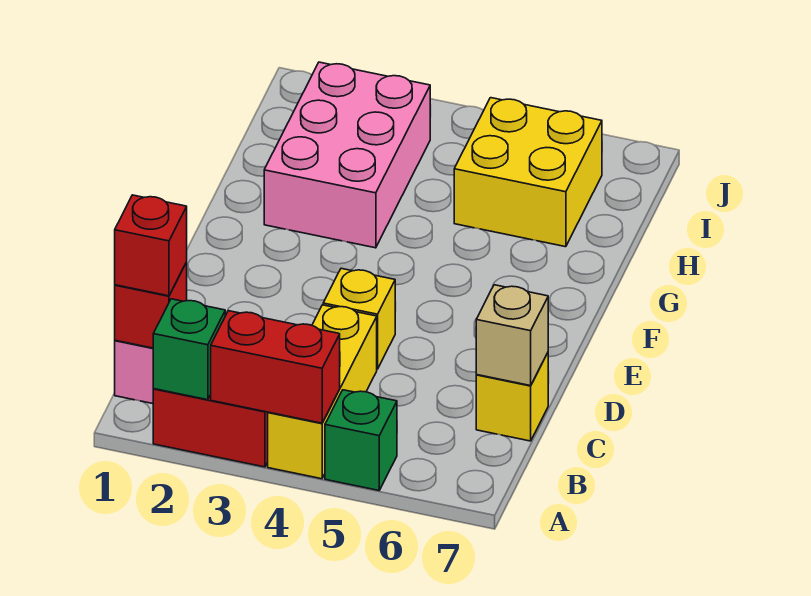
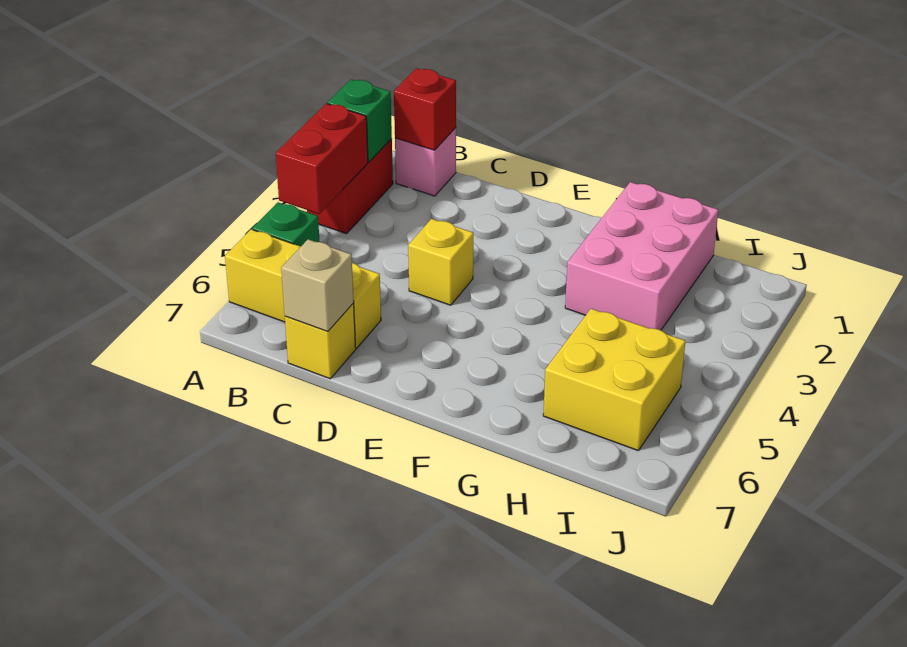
yellow 1x3 brick [268,305,377,479] -> yellow 1x3 brick moved to [225,229,381,348]
red 1x1 brick [115,195,187,296] -> none
pink 2x3 brick [264,62,430,248] -> pink 2x3 brick turned to [565,182,718,330]

